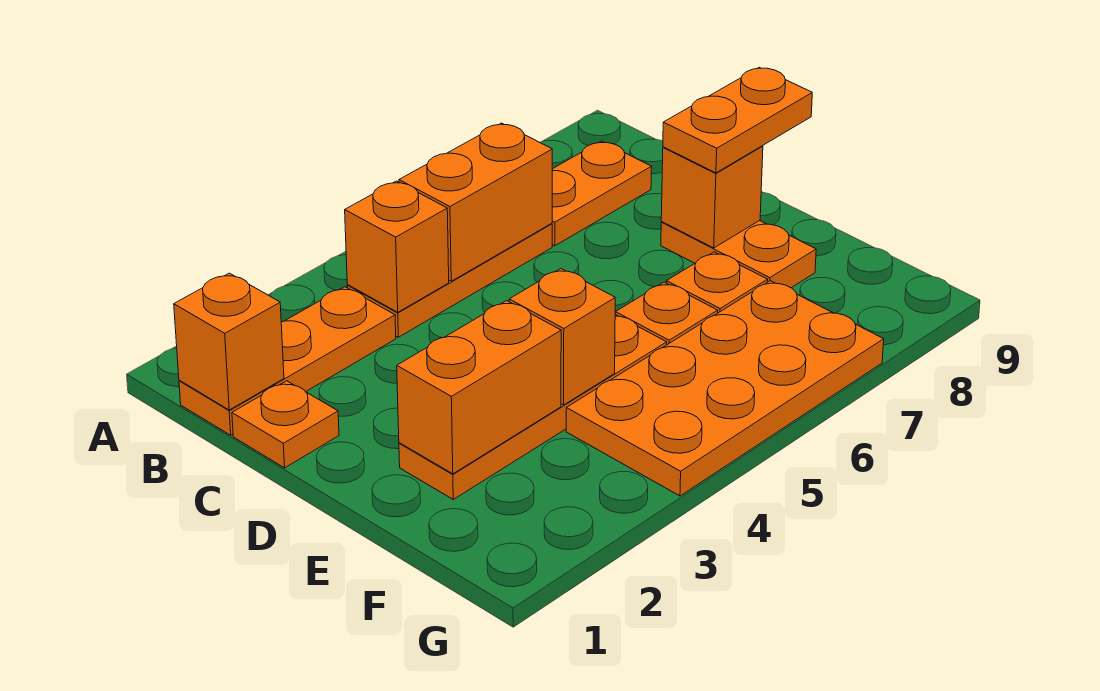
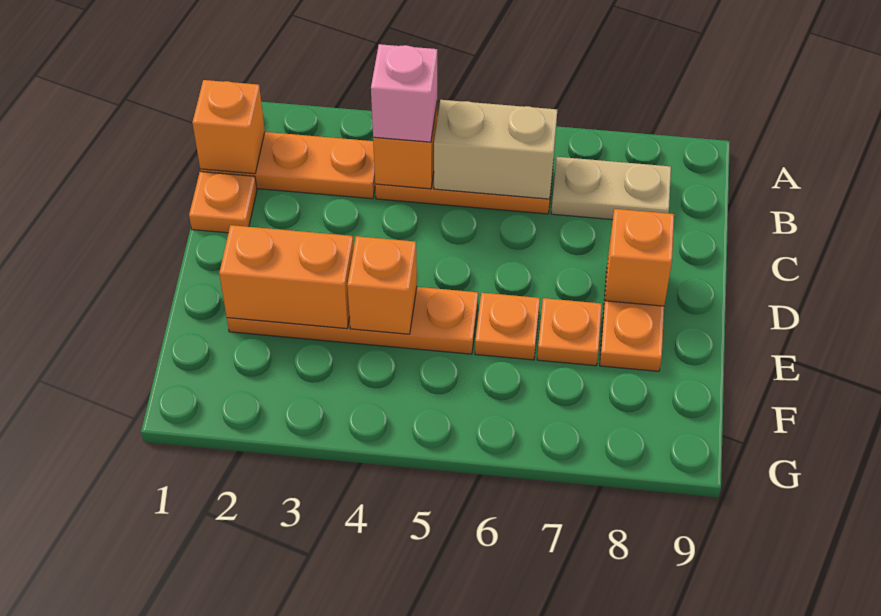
none -> pink 1x1 brick [371,44,437,142]
orange 1x2 brick [399,123,552,281] -> tan 1x2 brick [434,100,557,199]
orange 1x2 plate [552,141,652,246] -> tan 1x2 plate [551,157,671,220]
orange 1x2 plate [663,67,812,173] -> none
orange 2x4 plate [566,281,884,496] -> none

